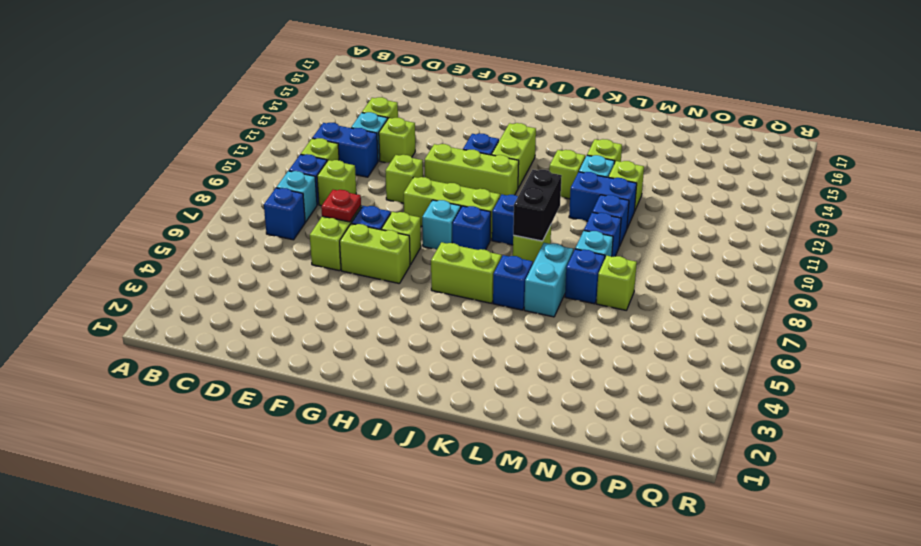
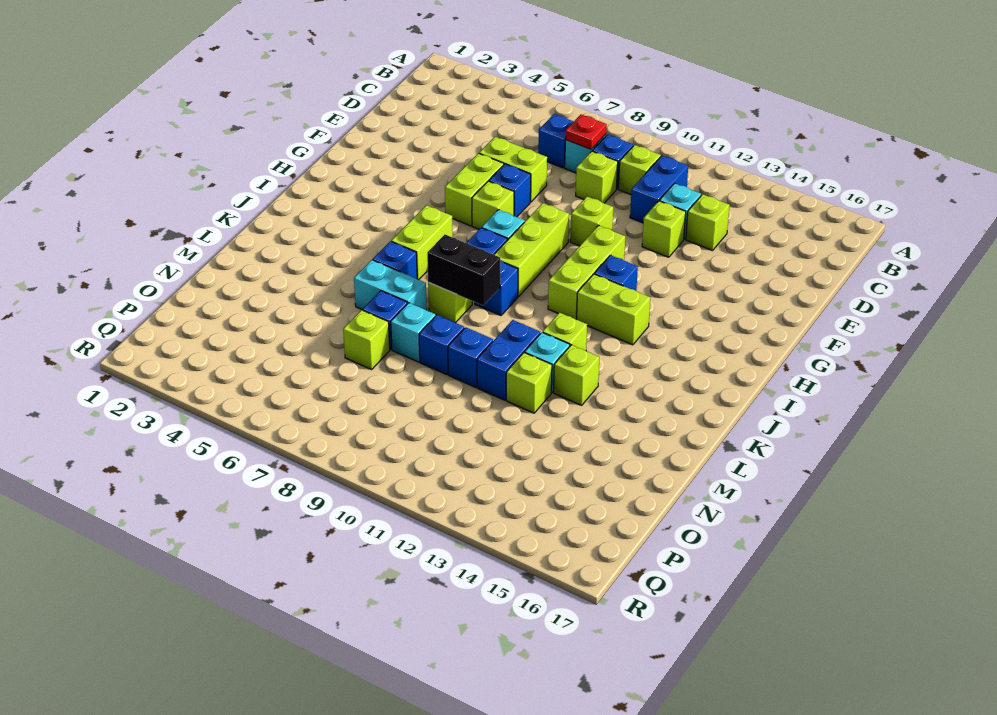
red 1x1 plate [321,190,361,222] -> red 1x1 plate moved to [565,115,607,149]

